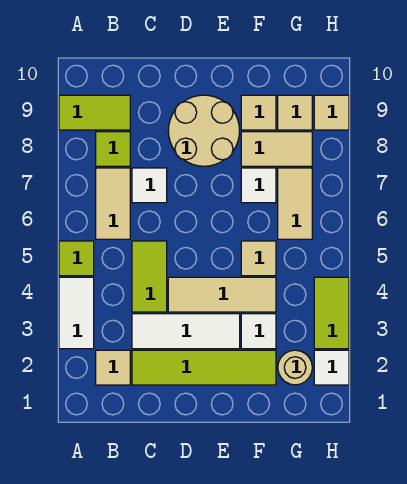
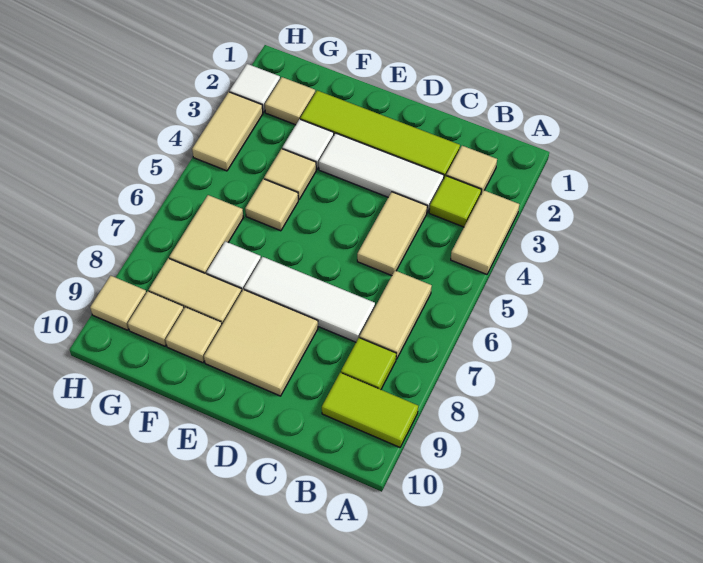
white 1x2 tile [59,277,94,349] -> tan 1x2 tile [451,190,519,274]
lime 1x1 tile [59,241,94,276] -> lime 1x1 tile moved to [429,176,481,227]
lime 1x2 tile [132,241,167,312] -> tan 1x2 tile [357,192,427,276]
white 1x1 tile [132,168,167,203] -> white 1x3 tile [244,257,375,342]
tan 1x3 tile [168,277,276,312] -> tan 1x1 tile [264,149,316,200]
tan 2x2 round brick [168,95,240,166] -> tan 2x2 tile [204,290,318,396]
tan 1x1 round brick [278,350,312,385] -> tan 1x1 tile [265,77,315,125]
lime 1x2 tile [314,277,349,349] -> tan 1x2 tile [192,92,263,171]

